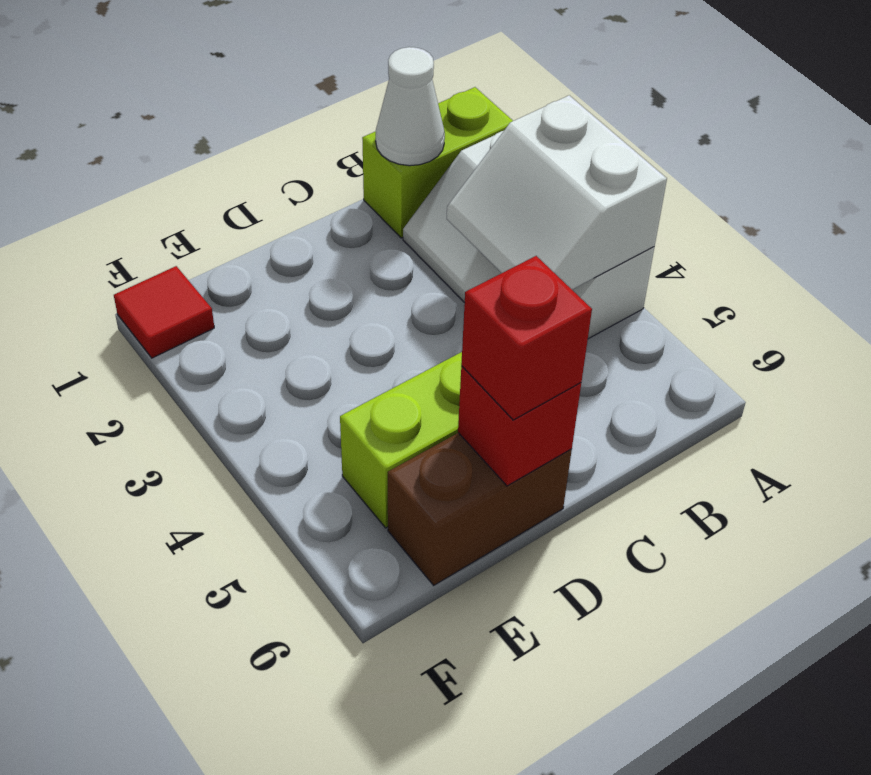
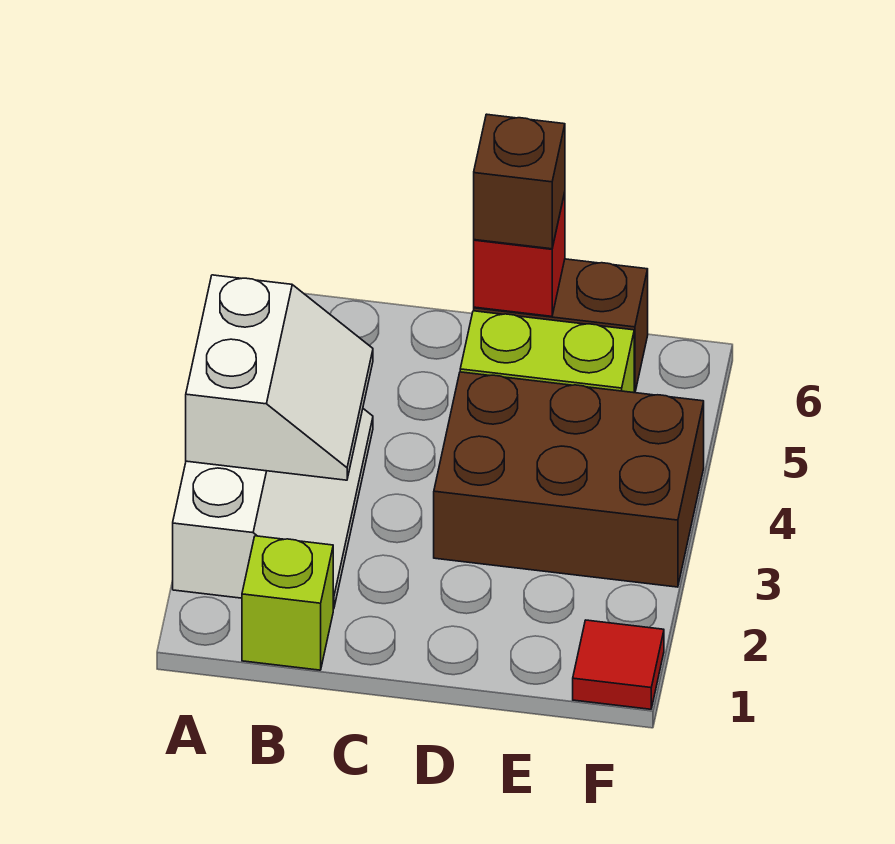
lime 1x2 brick [362,87,513,238] -> lime 1x1 brick [242,536,333,670]
white 1x1 cone [376,47,445,166] -> none
none -> brown 2x3 brick [434,372,704,587]
red 1x1 brick [461,256,592,420] -> brown 1x1 brick [474,114,565,249]

